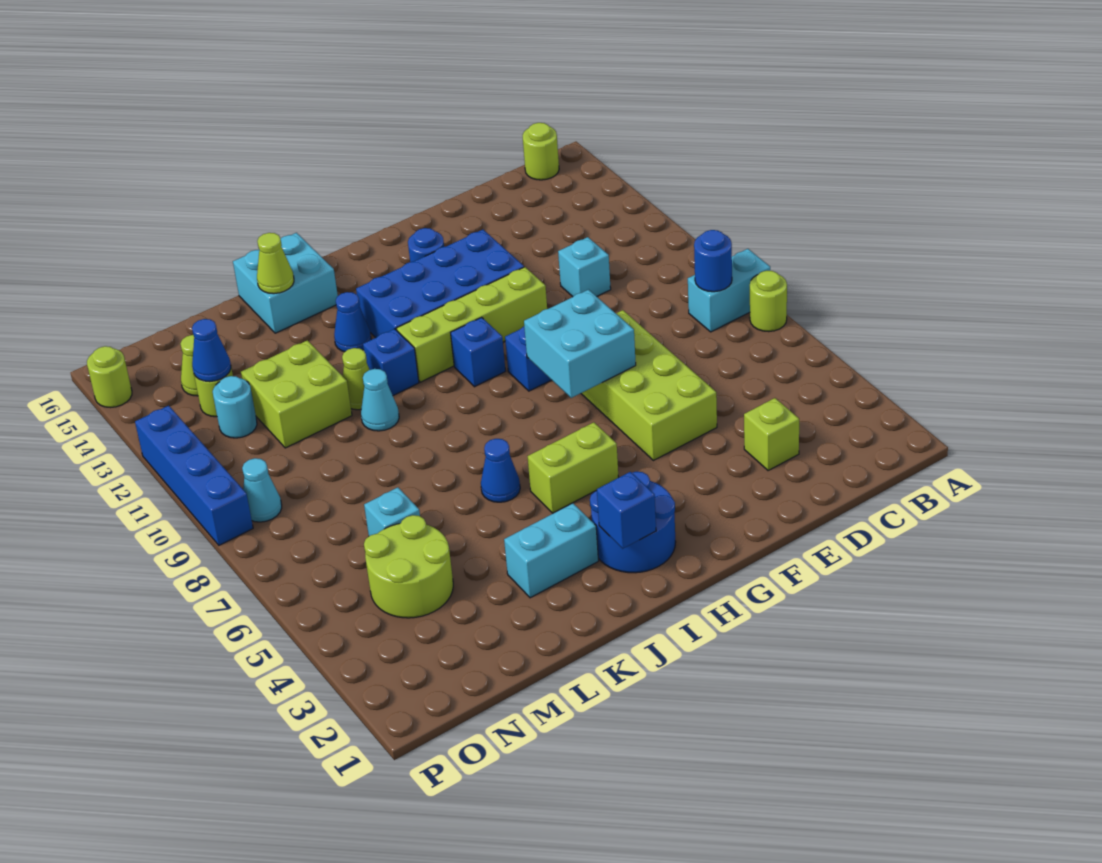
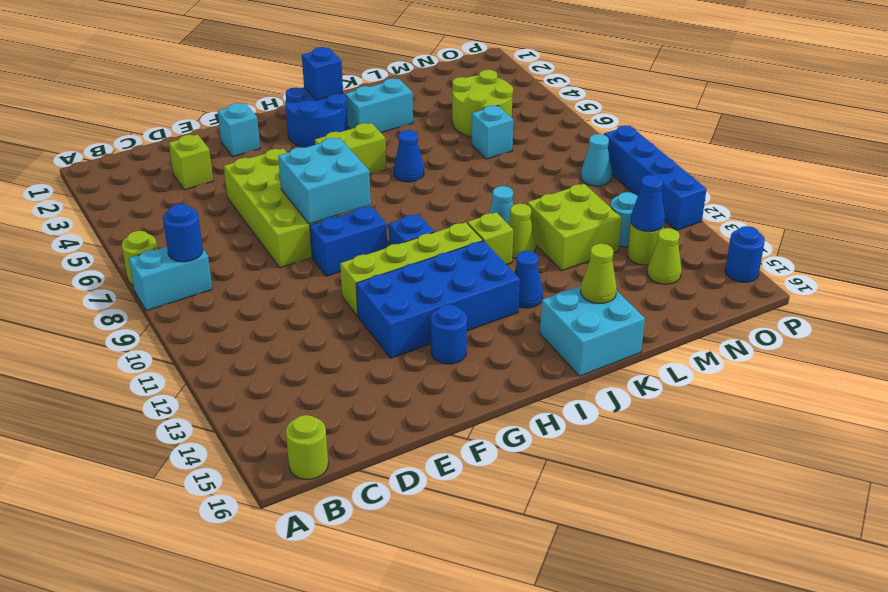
cyan 1x1 brick [558,237,611,297] -> cyan 1x1 brick moved to [218,103,260,157]
blue 1x1 brick [363,329,419,395] -> lime 1x1 brick [467,212,513,265]
lime 1x1 round brick [87,346,132,408] -> blue 1x1 round brick [725,226,765,282]

